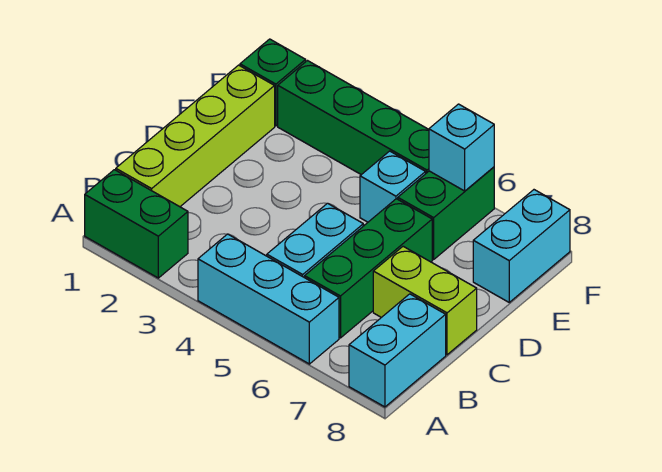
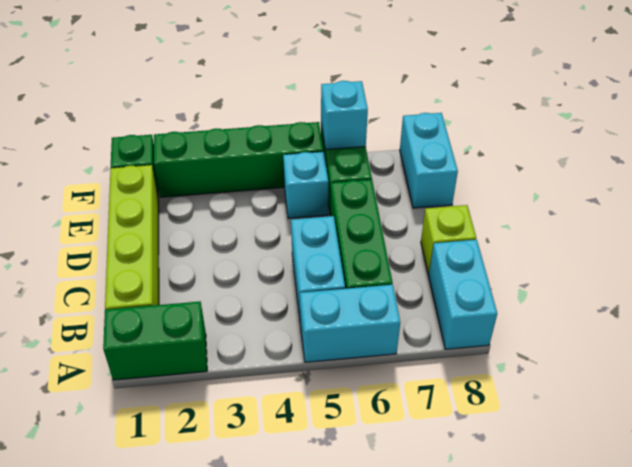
cyan 1x3 brick [198,234,339,364] -> cyan 1x2 brick [300,285,400,362]
lime 1x2 brick [373,246,477,355] -> lime 1x1 brick [421,205,476,275]

